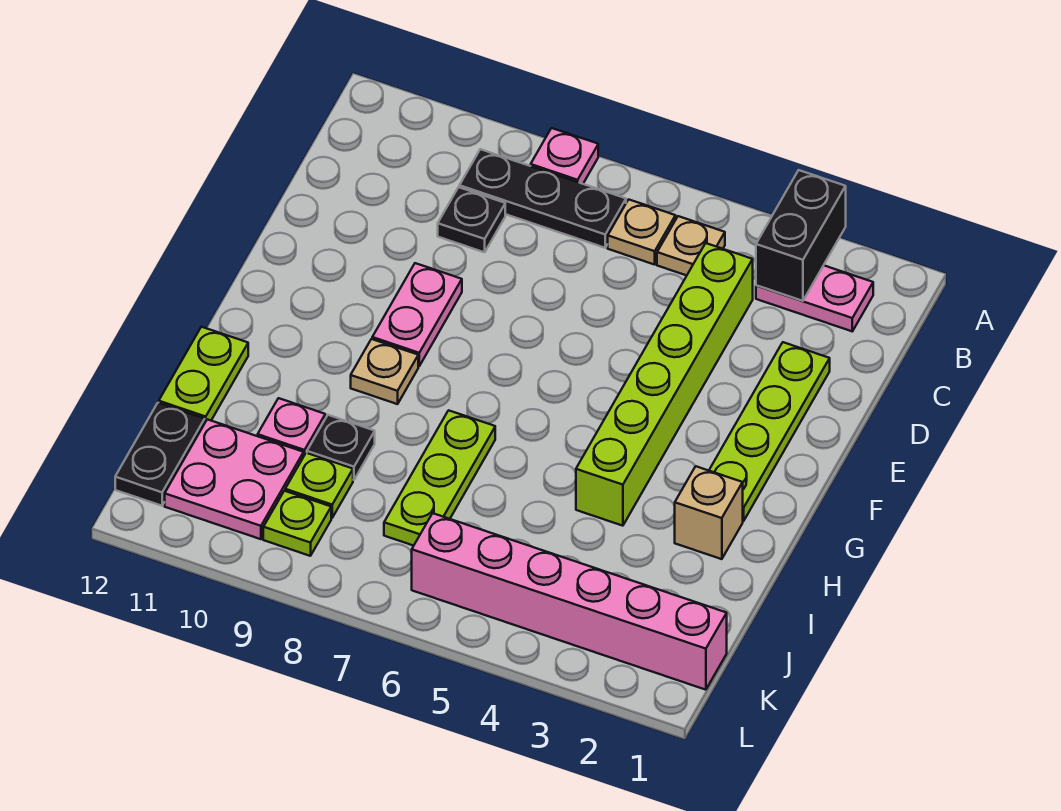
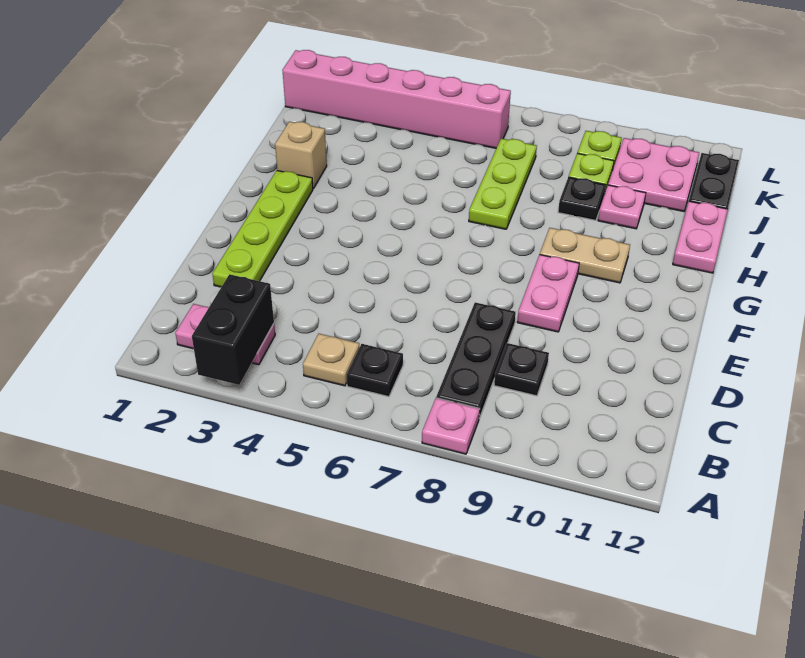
tan 1x1 plate [608,199,676,265] -> black 1x1 plate [347,344,403,397]
black 1x3 plate [459,149,626,248] -> black 1x3 plate turned to [436,302,516,418]
lime 1x6 brick [576,243,753,526] -> none
tan 1x1 plate [351,339,418,404] -> tan 1x2 plate [540,228,630,283]
lime 1x2 plate [159,327,248,422] -> pink 1x2 plate [673,201,728,273]

